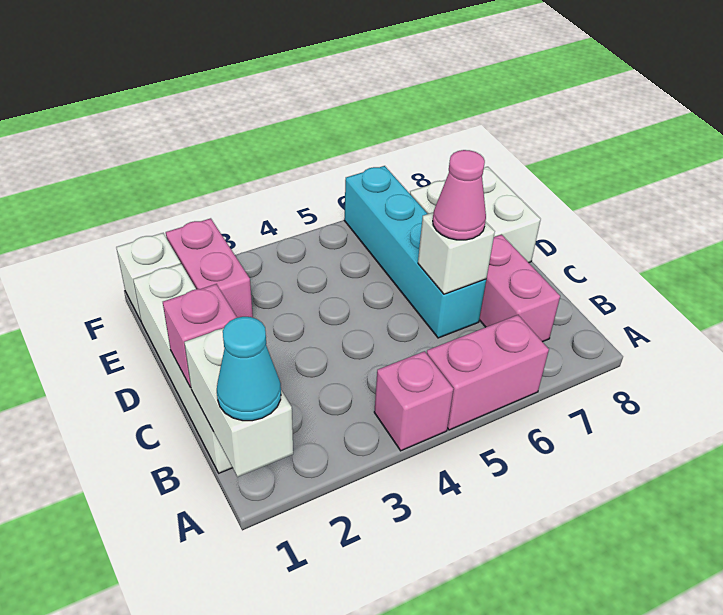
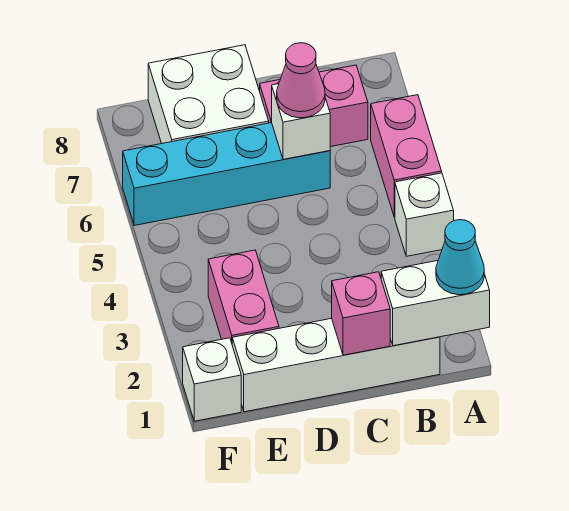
pink 1x1 brick [374,351,453,451] -> white 1x1 brick [395,173,454,256]
pink 1x2 brick [166,218,253,318] -> pink 1x2 brick turned to [208,250,279,342]

